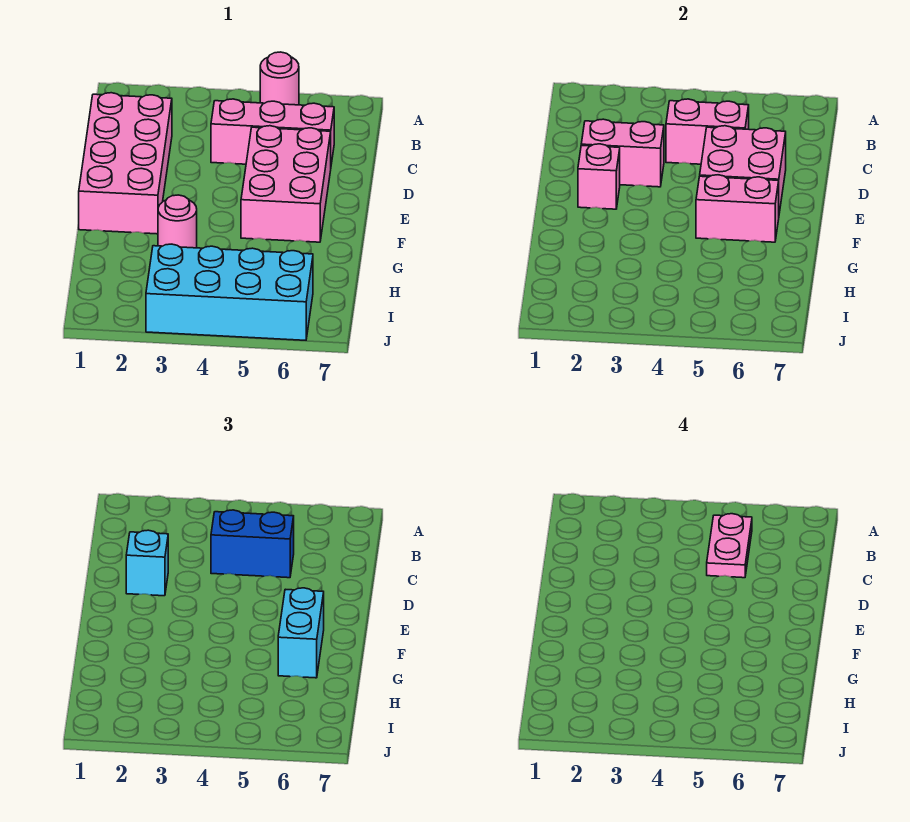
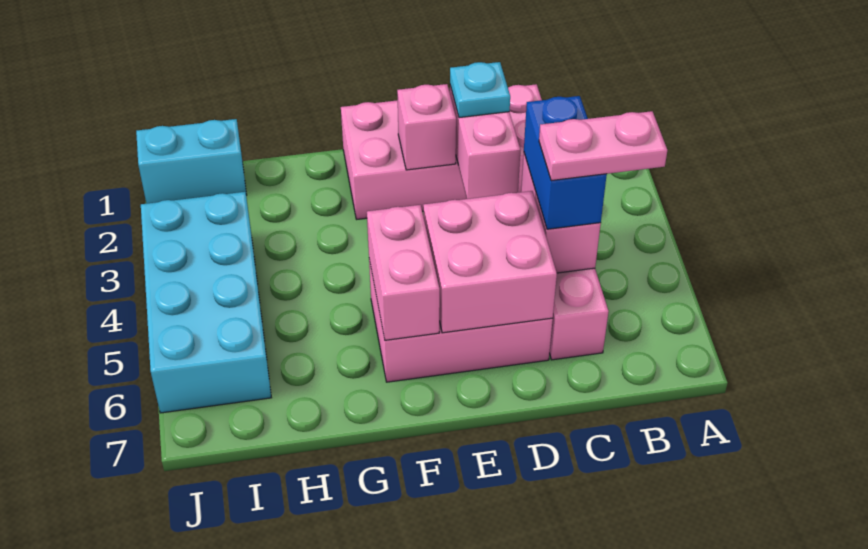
pink 1x1 round brick [260,52,299,105] -> none
cyan 1x1 brick [126,530,168,596] -> cyan 1x1 plate [450,62,510,118]
cyan 1x2 brick [278,588,324,678] -> cyan 1x2 brick moved to [136,119,247,204]
pink 1x1 round brick [158,195,197,248] -> none

